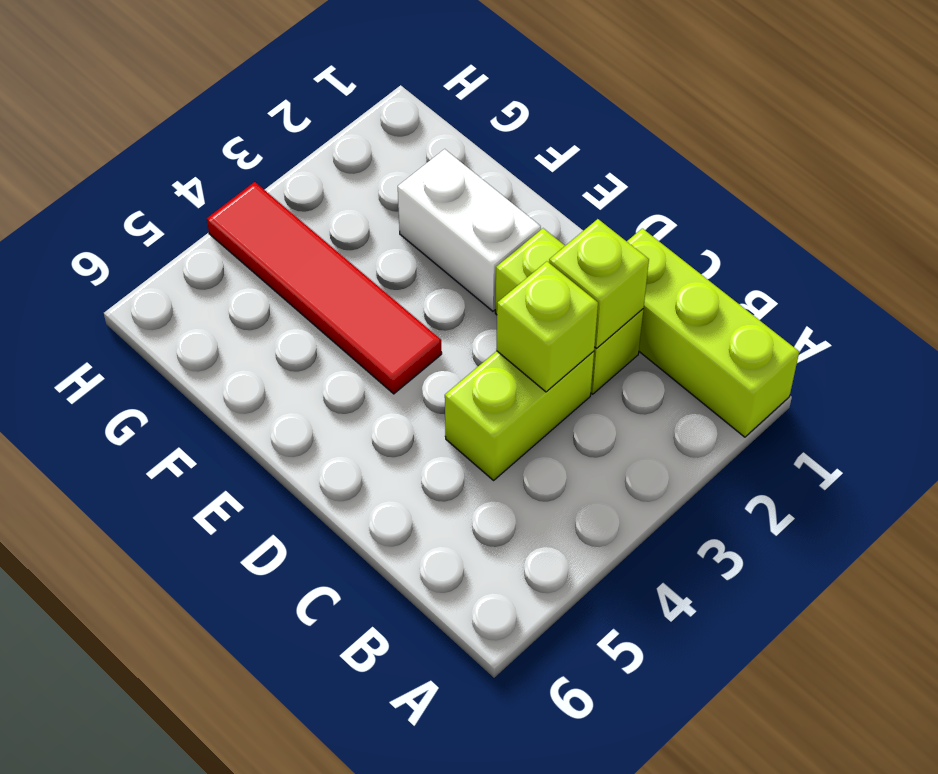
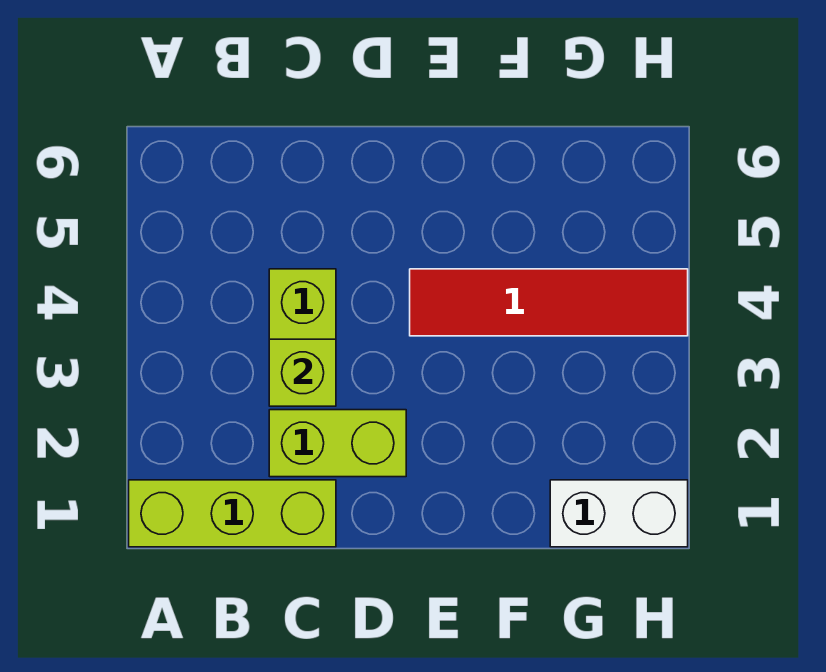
lime 1x1 brick [549,219,649,348] -> none
white 1x2 brick [398,149,541,311] -> white 1x2 brick moved to [550,480,688,547]

